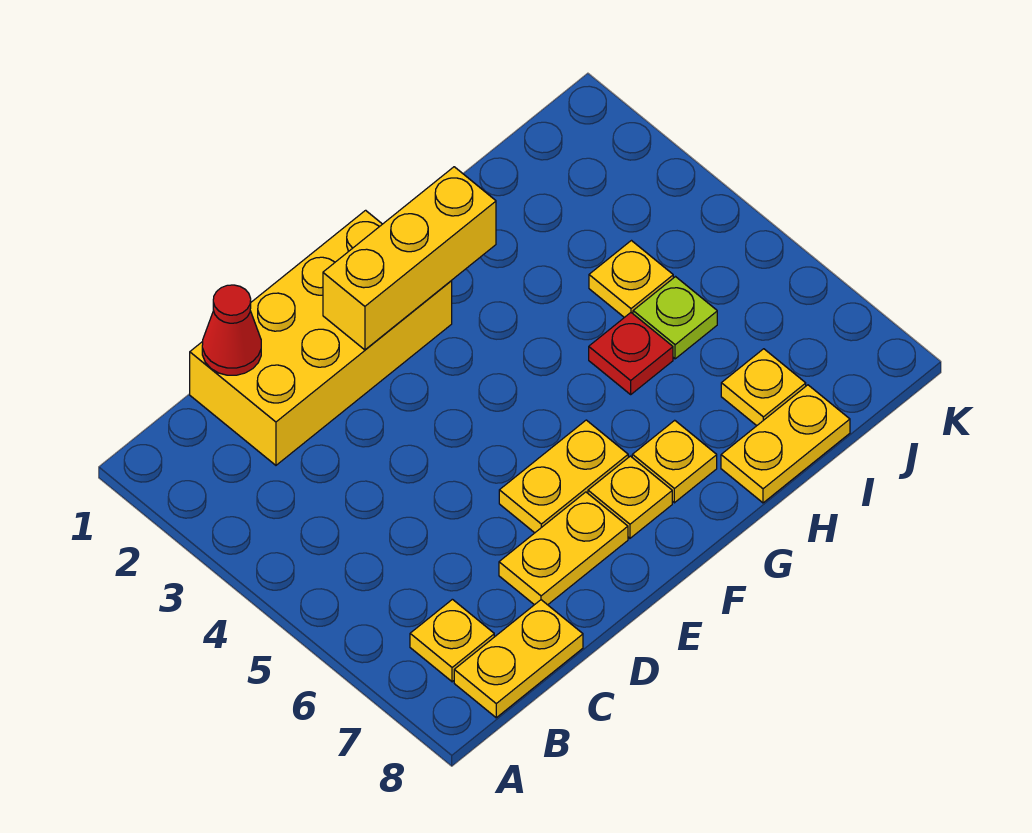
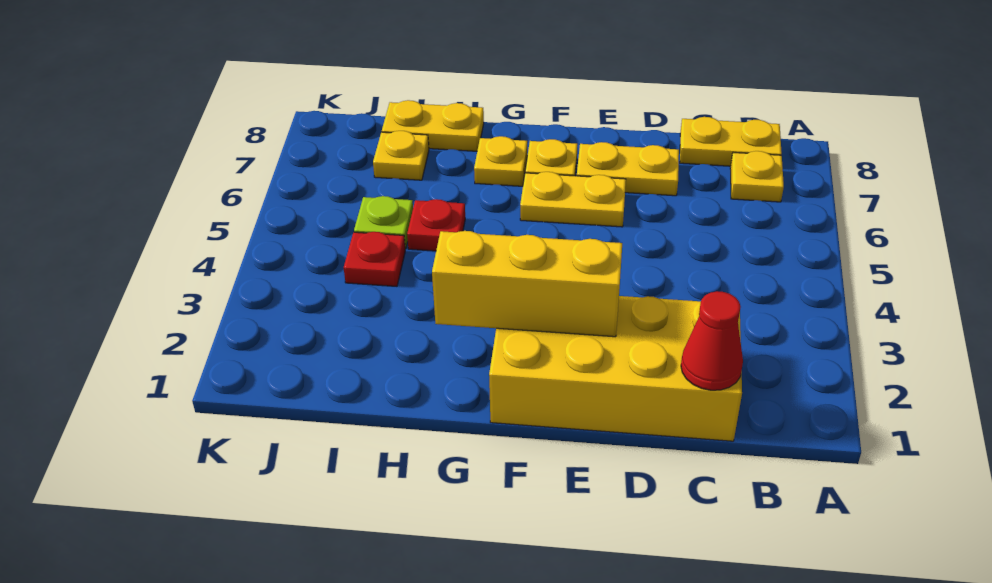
yellow 1x1 plate [589,241,673,317] -> red 1x1 plate [344,232,405,286]

